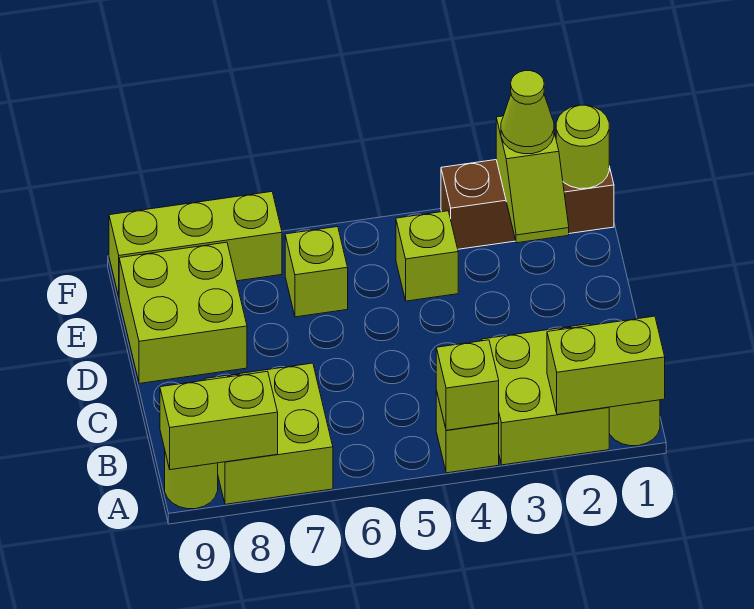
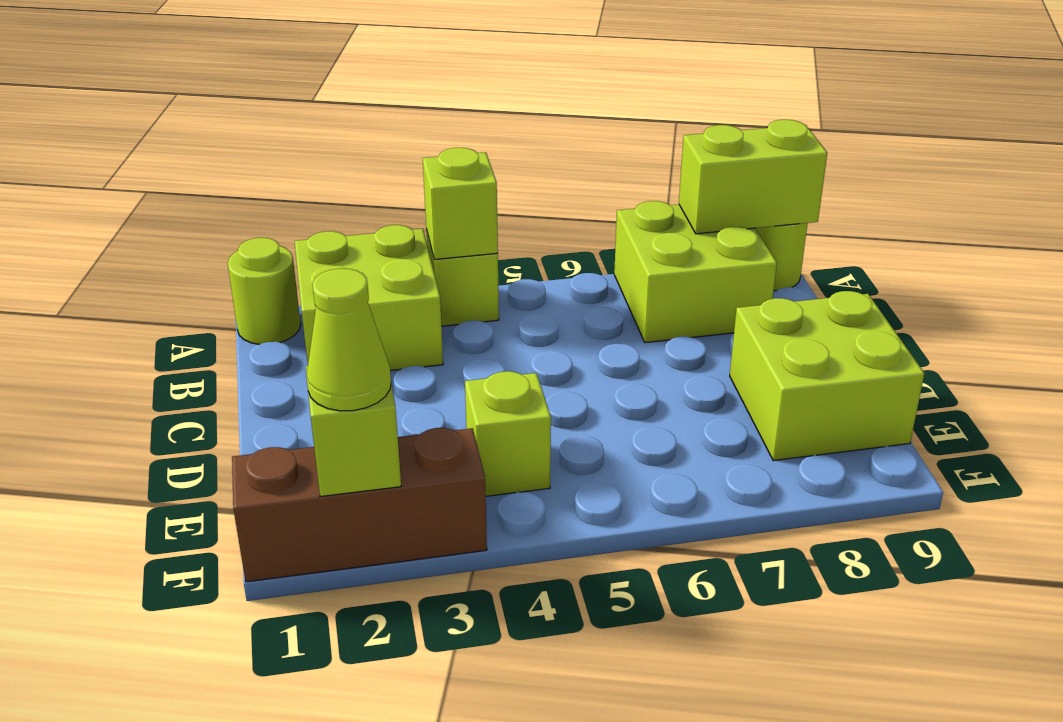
lime 1x2 brick [547,316,665,415] -> none
lime 1x1 brick [285,227,348,317] -> none
lime 1x1 round brick [556,105,609,189] -> none
lime 1x3 brick [109,192,282,296] -> none

